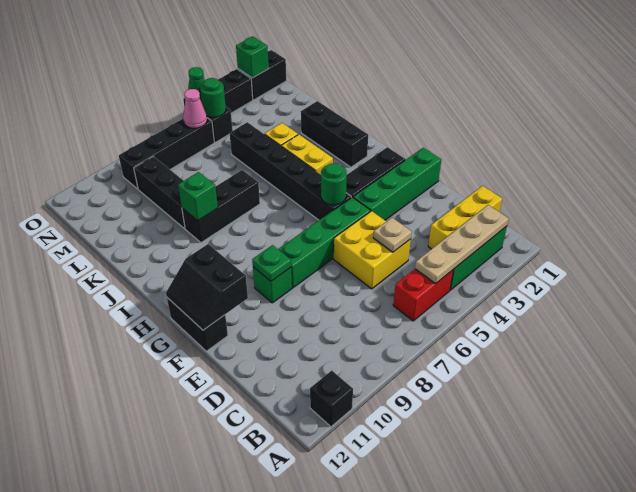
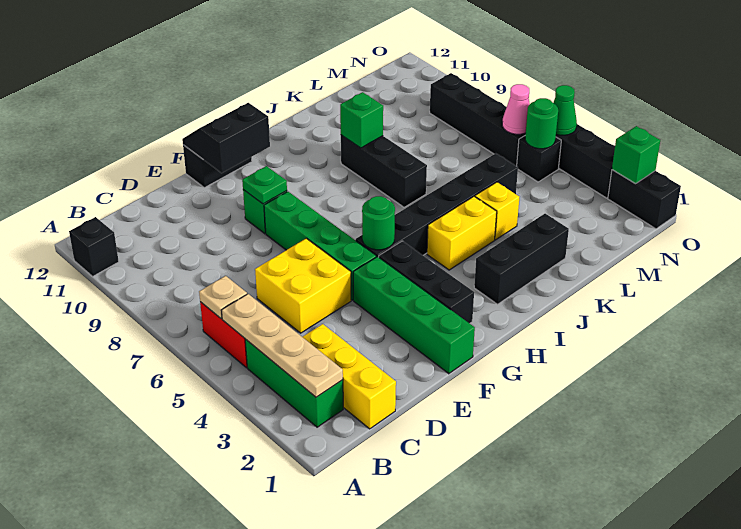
tan 1x1 plate [373,218,412,252] -> tan 1x1 plate moved to [199,276,247,319]
black 1x3 brick [134,156,185,229] -> none

